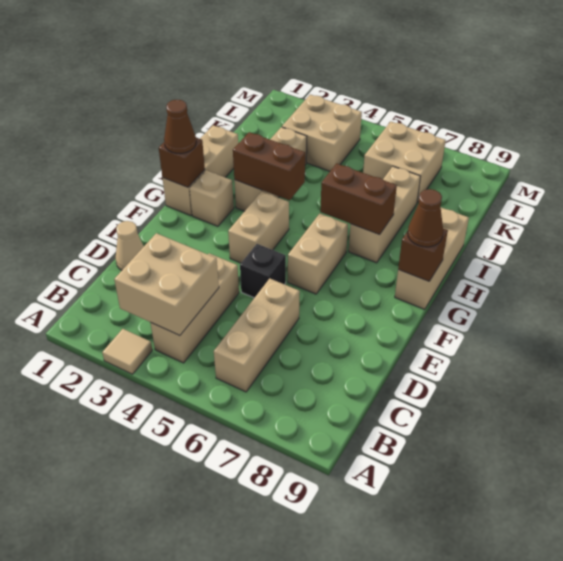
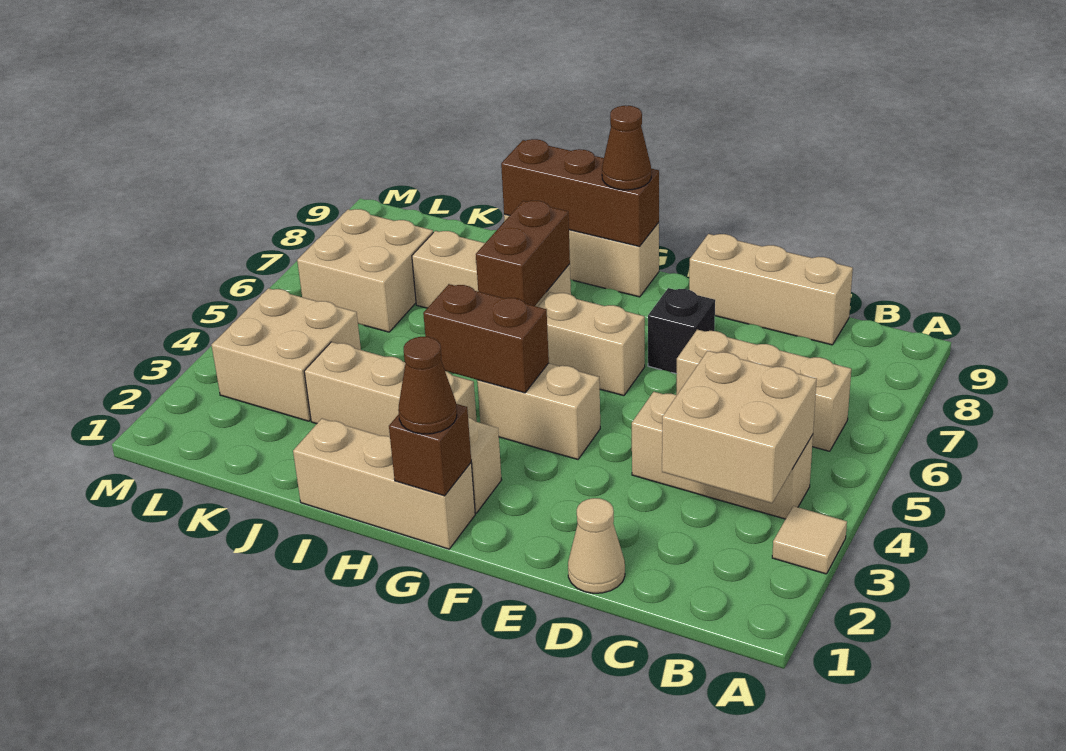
none -> tan 1x3 brick [689,234,853,345]
black 1x1 brick [240,244,286,298] -> black 1x1 brick moved to [648,288,715,374]
brown 1x1 brick [398,228,448,281] -> brown 1x3 brick [501,139,659,247]
brown 1x2 brick [233,132,305,200] -> brown 1x2 brick turned to [423,284,549,393]

